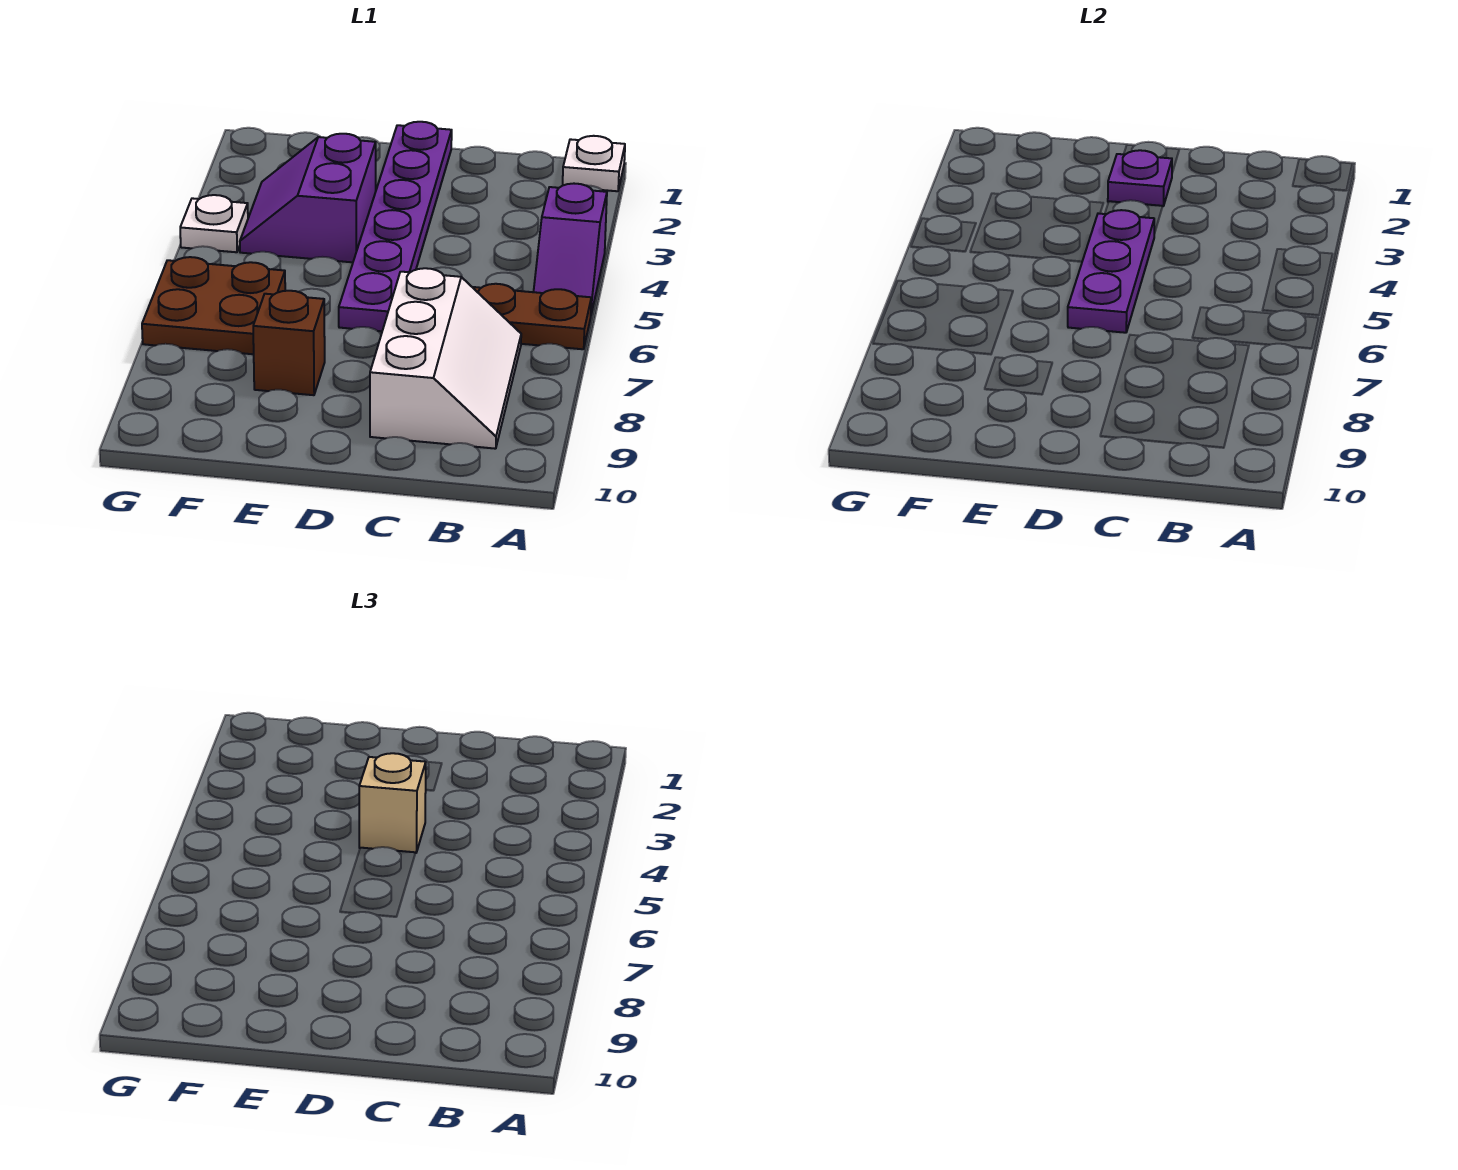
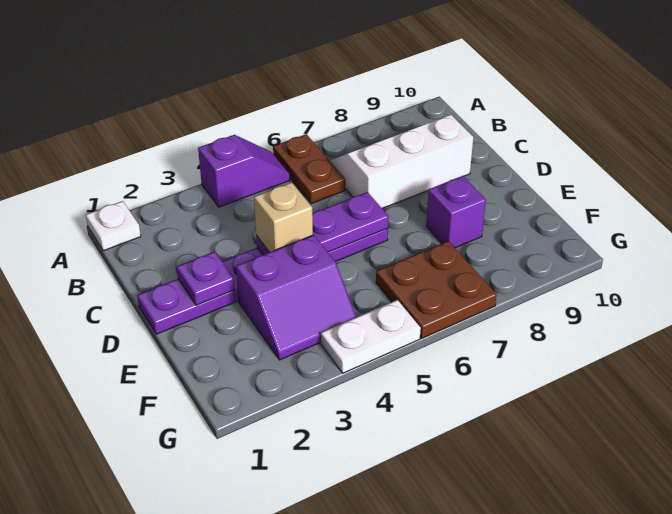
brown 1x1 brick [253,291,325,395] -> purple 1x1 brick [426,176,486,248]
white 1x1 plate [180,195,248,252] -> white 1x2 plate [321,300,421,373]

